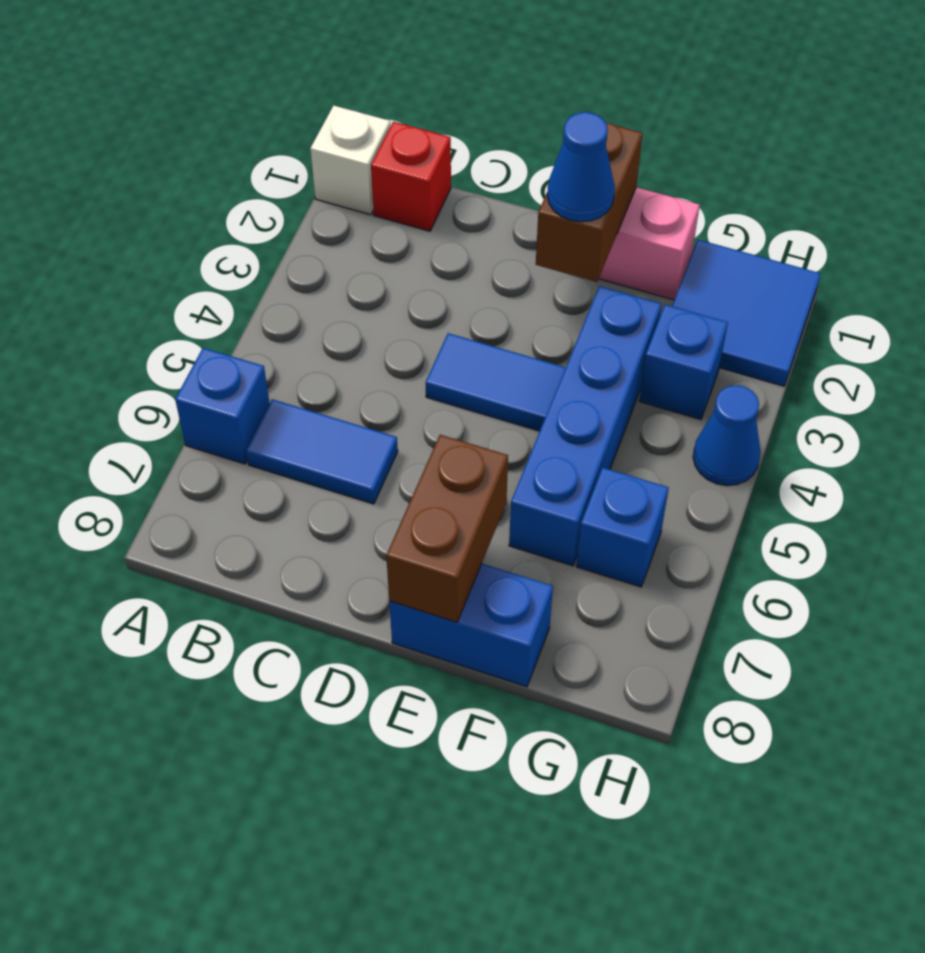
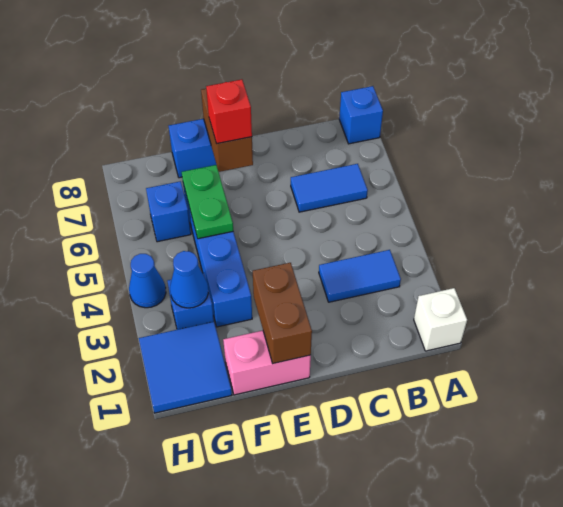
blue 1x1 brick [175,348,270,464] -> blue 1x1 brick moved to [339,86,383,144]
red 1x1 brick [371,122,451,231] -> red 1x1 brick moved to [206,79,252,144]
blue 1x2 tile [426,333,566,431] -> blue 1x2 tile moved to [319,250,401,302]
blue 1x1 cone [547,112,615,222] -> blue 1x1 cone moved to [170,251,208,308]
none -> green 1x2 plate [182,165,233,239]

